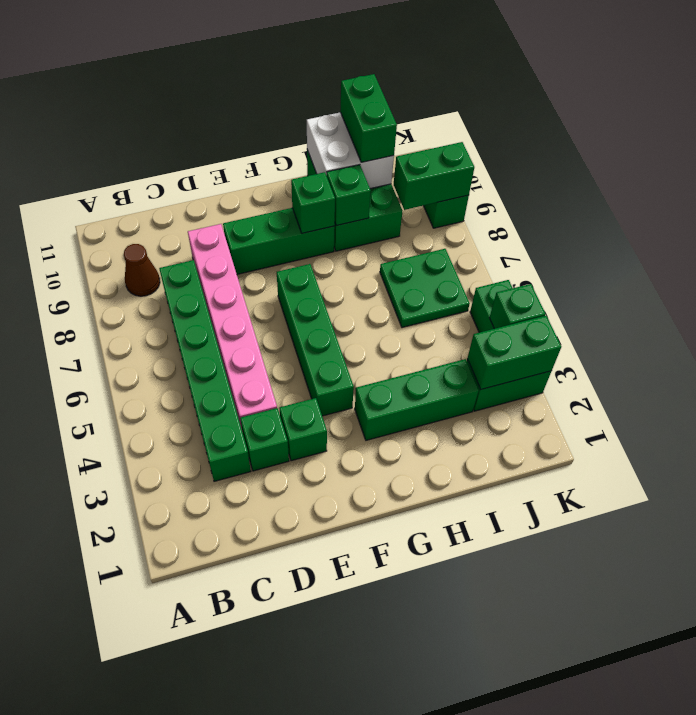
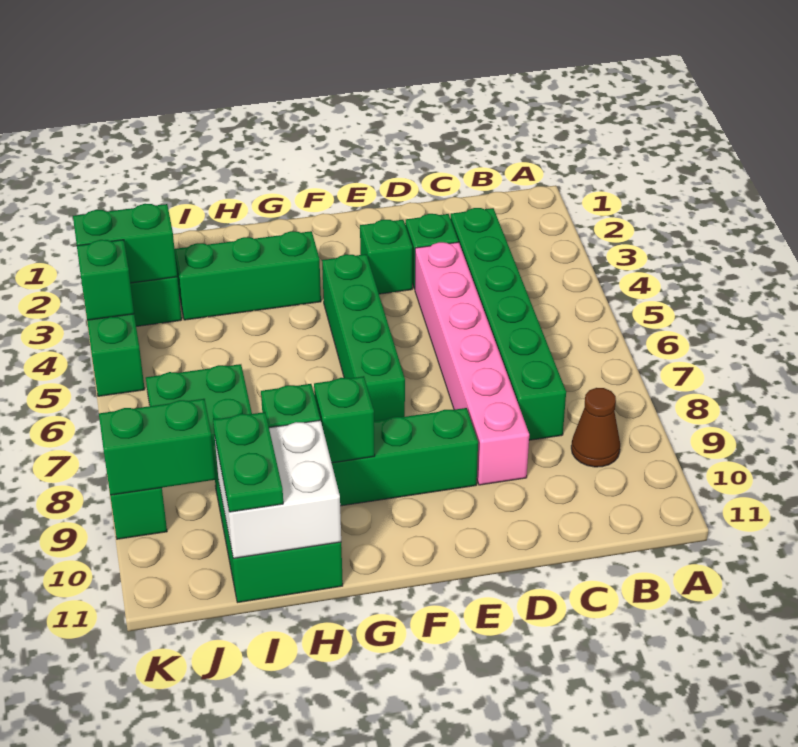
green 1x2 brick [340,74,397,162] -> green 1x2 plate [213,412,283,512]

